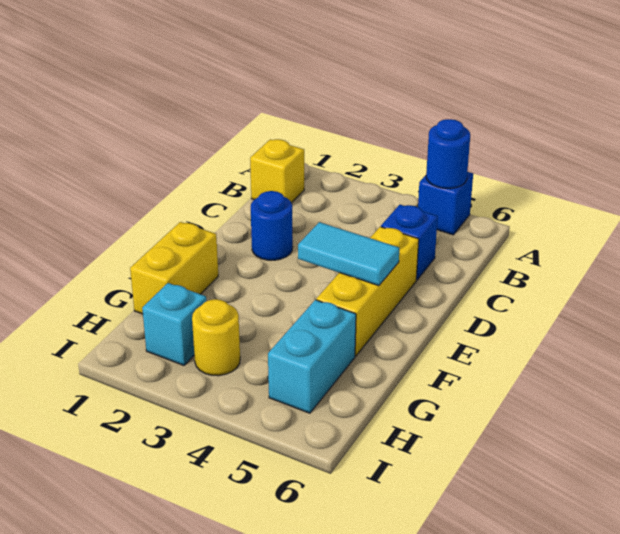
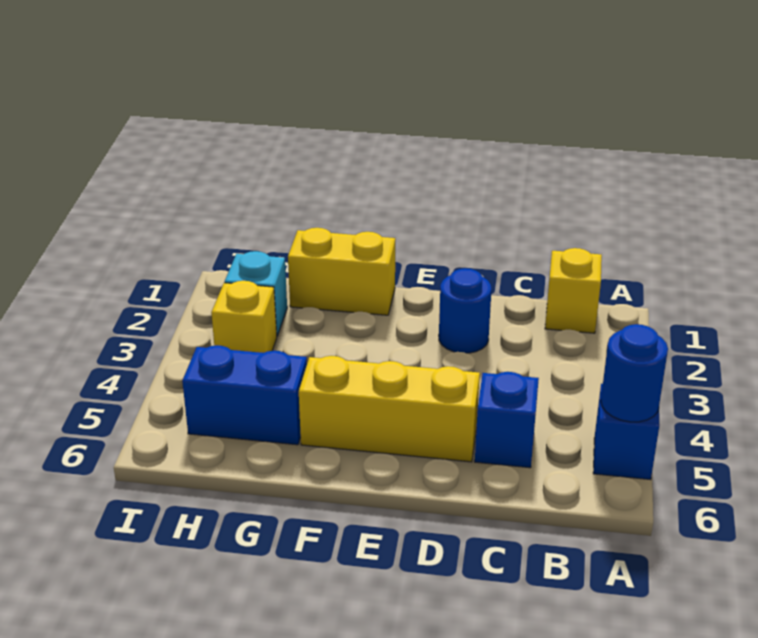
cyan 1x2 tile [298,222,399,286] -> none
cyan 1x2 brick [268,300,356,413] -> blue 1x2 brick [182,345,307,445]
yellow 1x1 round brick [192,299,240,376] -> yellow 1x1 brick [211,281,277,353]

